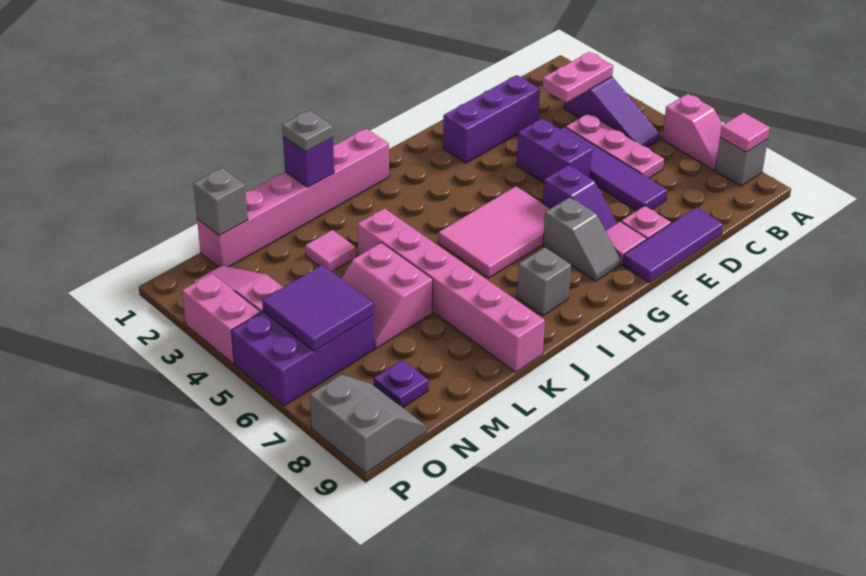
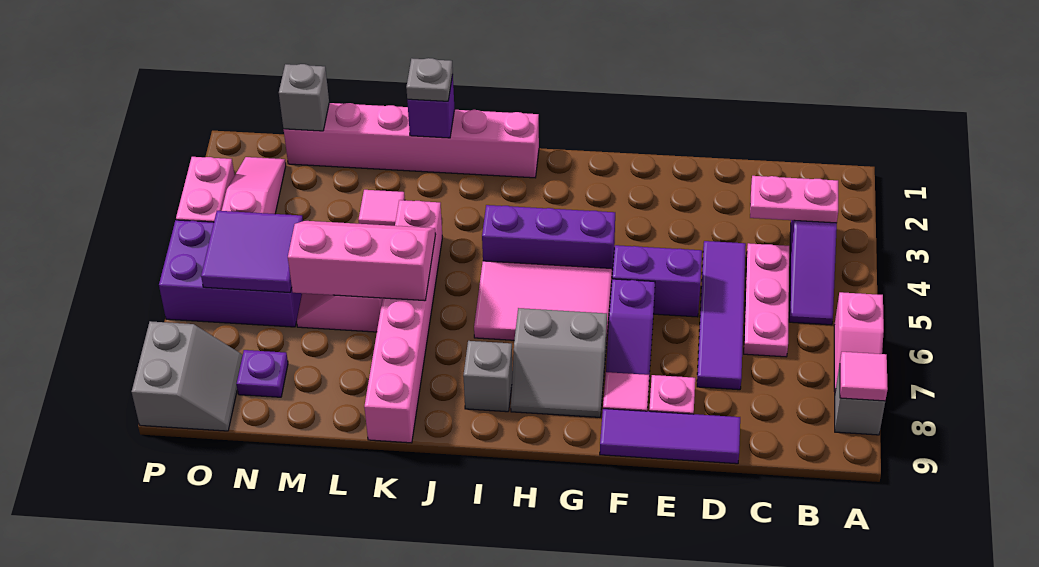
purple 1x3 brick [443,75,540,163] -> purple 1x3 brick moved to [482,205,615,271]
purple 1x2 brick [517,119,592,183] -> purple 1x2 brick turned to [612,245,702,317]
grey 1x2 slope [543,197,621,281] -> grey 2x2 slope [511,308,607,417]
none -> pink 2x3 slope [288,221,436,301]

